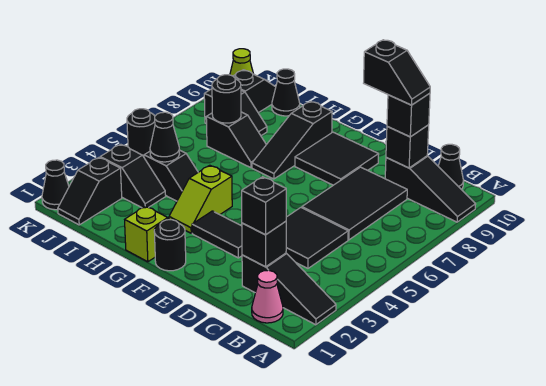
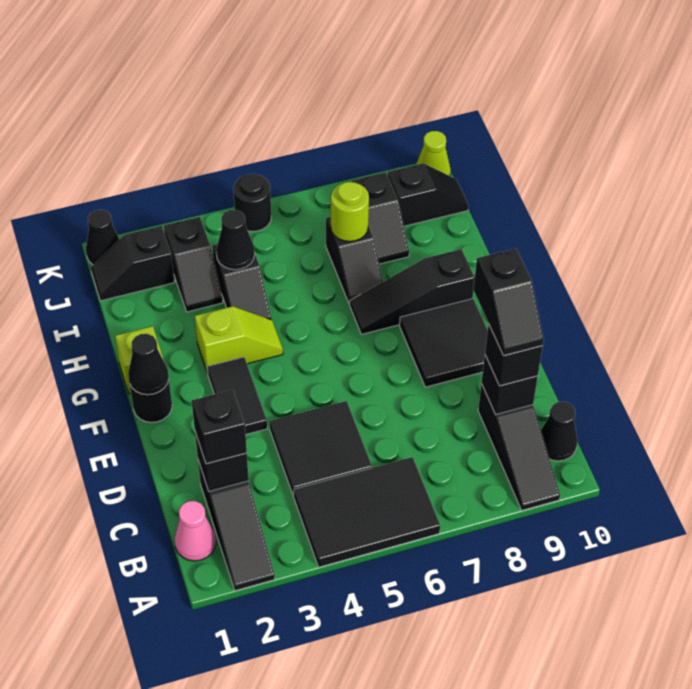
black 2x3 tile [302,167,407,240] -> black 2x3 tile moved to [294,457,440,567]
lime 1x2 slope [169,165,232,233] -> lime 1x2 slope turned to [195,306,283,374]
black 1x1 round brick [212,75,241,123] -> lime 1x1 round brick [330,182,369,242]
black 1x1 cone [272,69,300,116] -> black 1x1 cone moved to [128,334,169,395]

